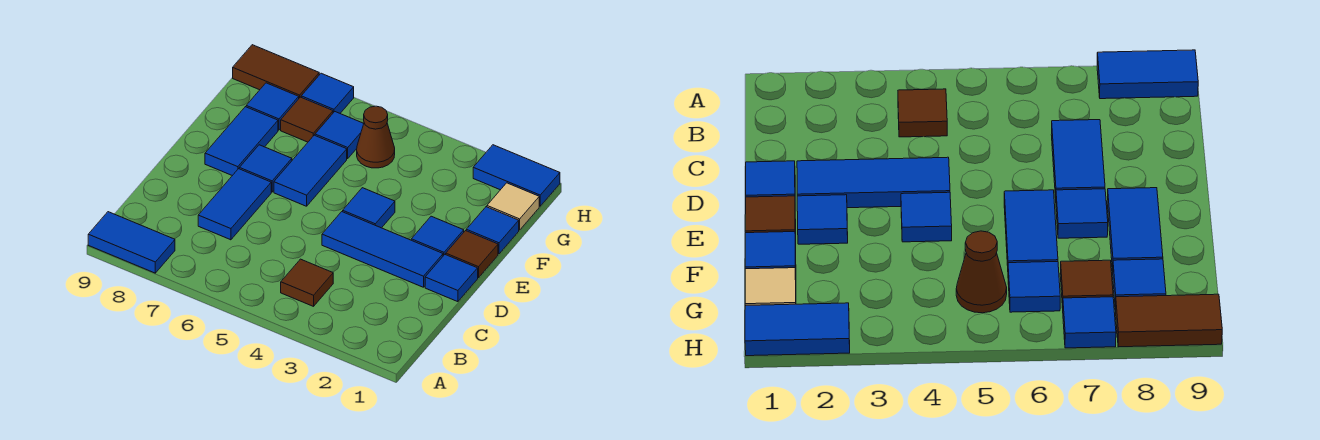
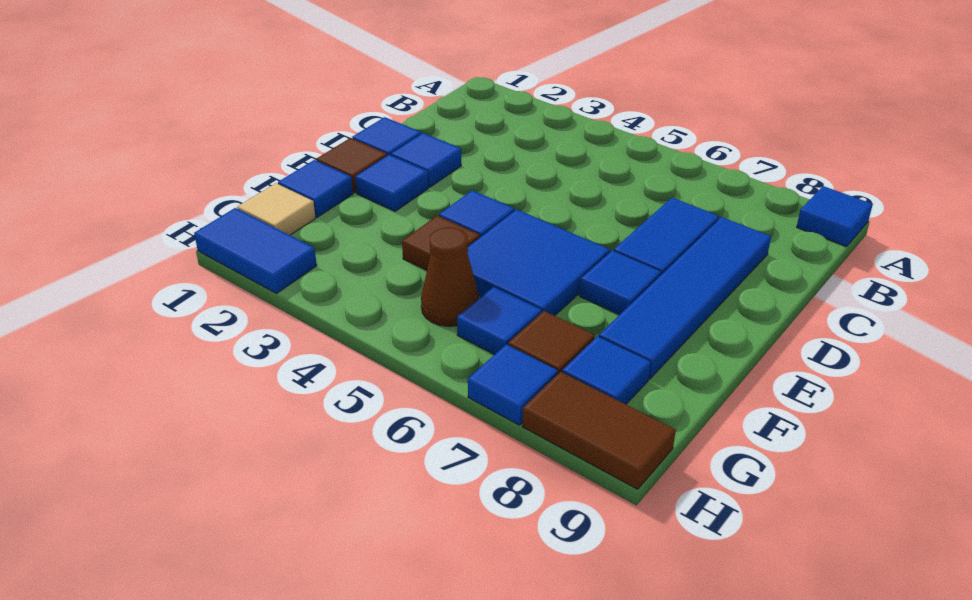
blue 1x2 tile [88,212,175,273] -> blue 1x1 tile [797,186,873,246]
brown 1x1 tile [281,259,333,306] -> brown 1x1 tile moved to [402,215,480,270]
blue 1x3 tile [322,212,443,287] -> blue 1x1 tile [391,133,461,187]
blue 1x2 tile [274,135,347,206] -> blue 2x2 tile [467,209,610,316]
blue 1x2 tile [205,107,278,176] -> blue 1x4 tile [599,217,771,379]

